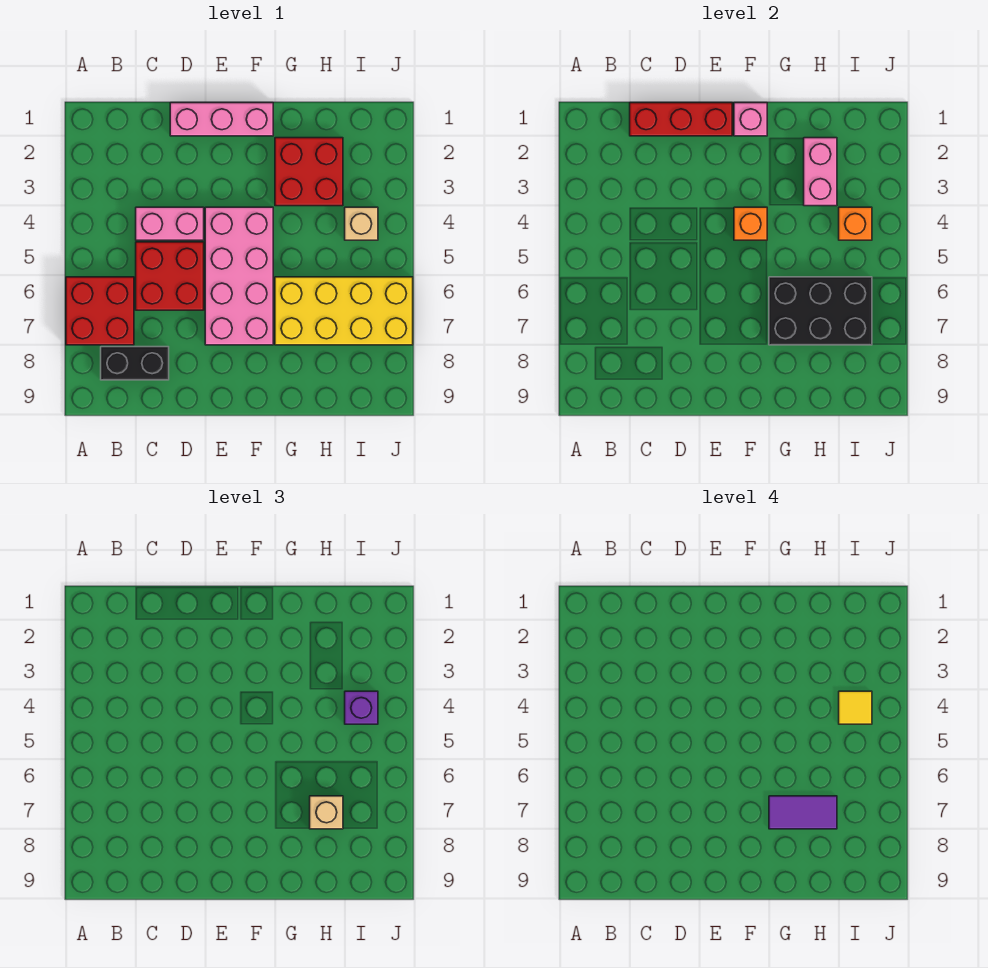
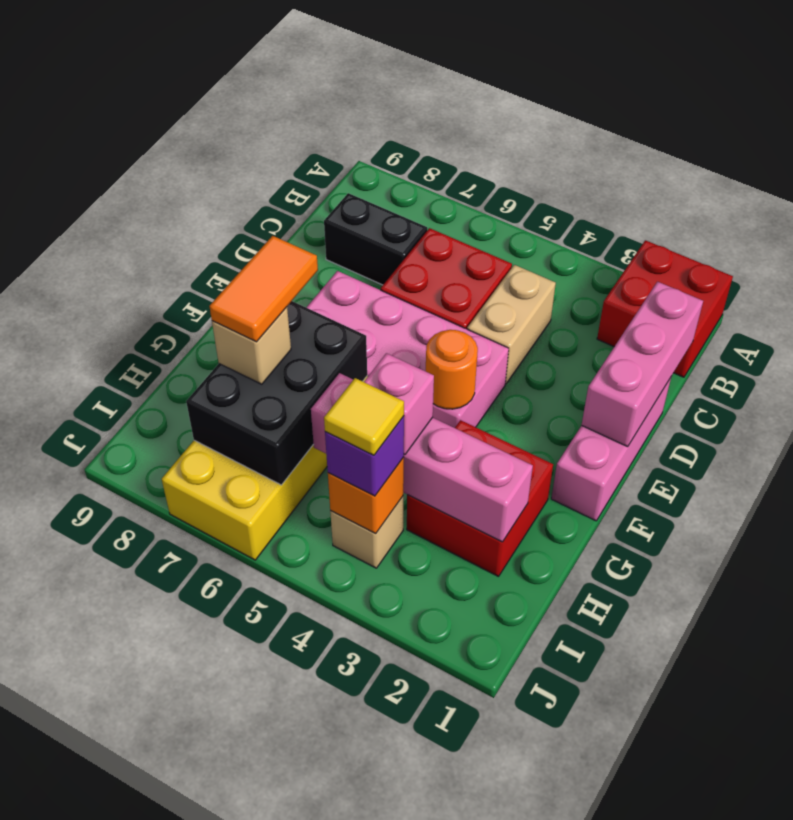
red 2x2 brick [66,277,134,345] -> red 2x2 brick moved to [597,240,733,377]
black 1x2 brick [101,347,169,380] -> black 1x2 brick turned to [324,193,427,285]
red 1x3 brick [630,103,732,136] -> pink 1x3 brick [582,282,703,447]
pink 1x2 brick [136,207,204,240] -> tan 1x2 brick [467,265,556,384]
pink 1x1 brick [734,103,767,136] -> pink 1x1 brick moved to [364,353,434,455]
orange 1x1 brick [734,207,767,240] -> orange 1x1 round brick [426,330,478,409]
purple 1x2 tile [769,796,837,829] -> orange 1x2 tile [209,236,318,342]
pink 1x2 brick [804,138,837,206] -> pink 1x4 brick [311,373,533,542]

